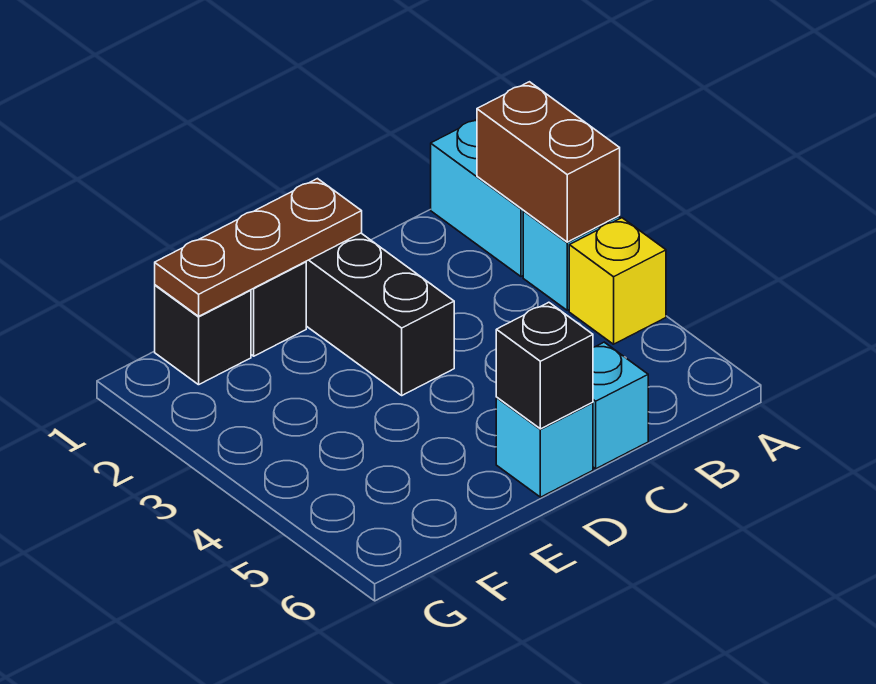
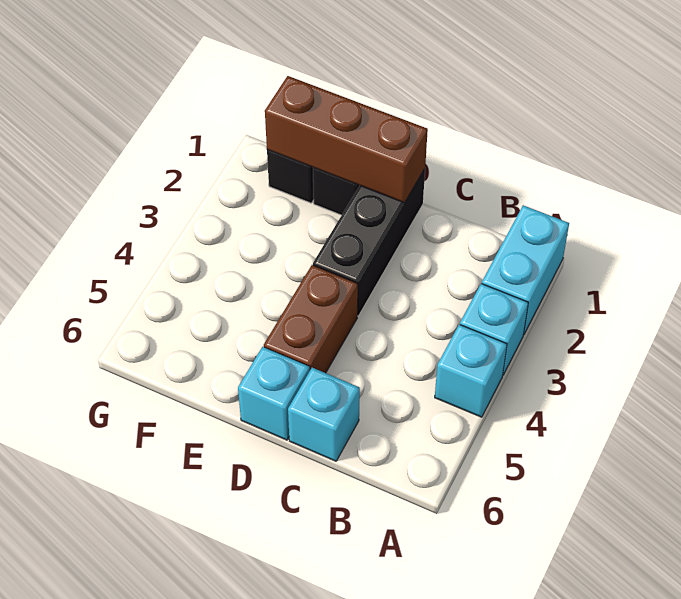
brown 1x2 brick [477,82,620,242] -> brown 1x2 brick moved to [264,265,358,373]
yellow 1x1 brick [569,218,666,344] -> cyan 1x1 brick [435,324,507,417]
brown 1x3 plate [155,179,362,316] -> brown 1x3 brick [265,76,428,203]
black 1x1 brick [496,302,593,429] -> none

